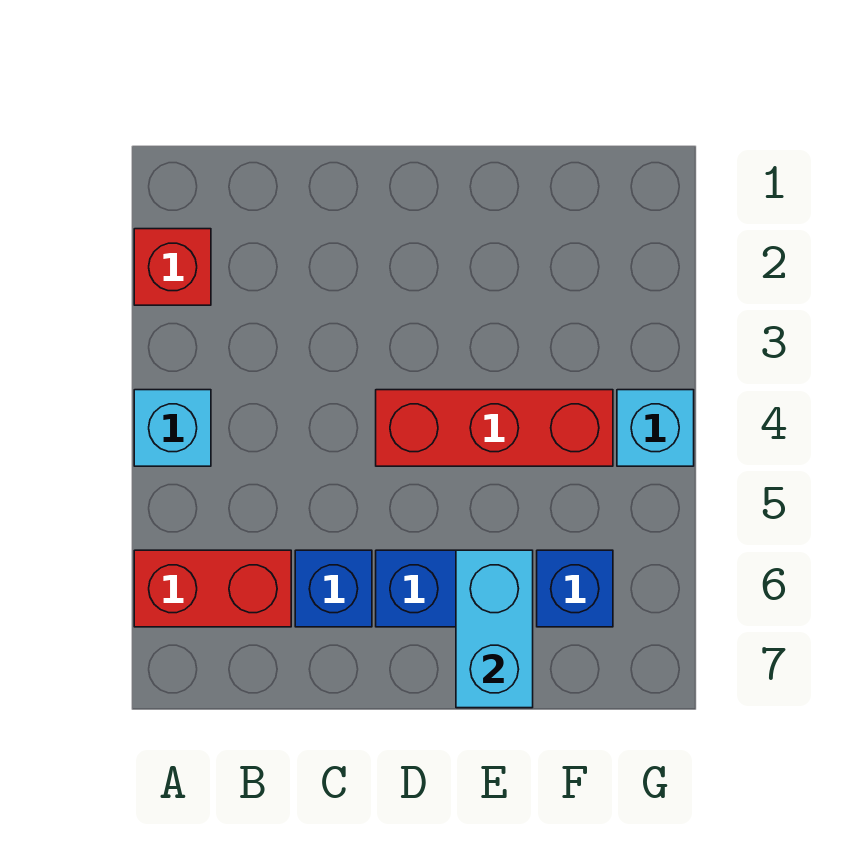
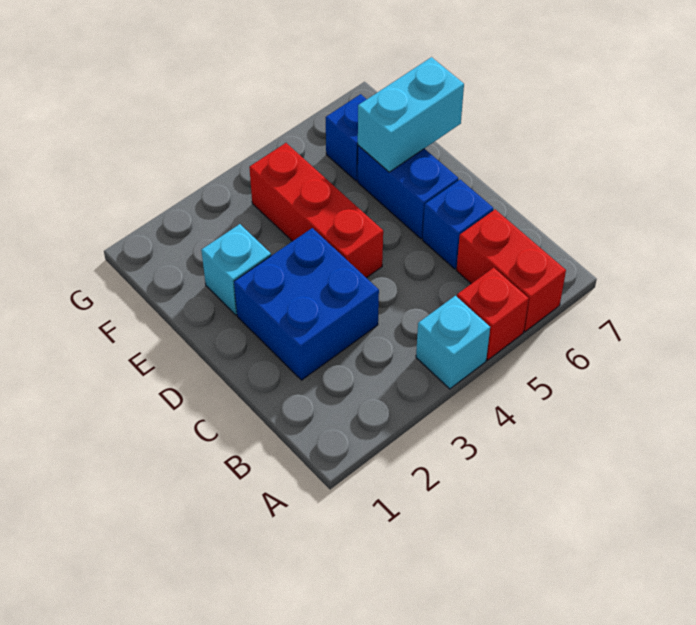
red 1x1 brick [134,229,211,305] -> red 1x1 brick moved to [457,268,529,360]
none -> blue 2x2 brick [234,228,379,380]
cyan 1x1 brick [617,390,694,466] -> cyan 1x1 brick moved to [201,224,271,315]

